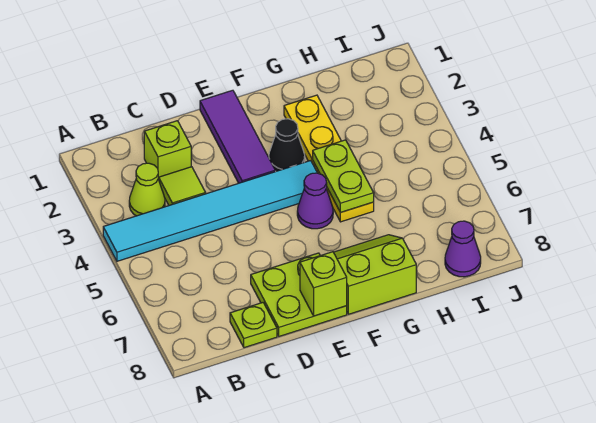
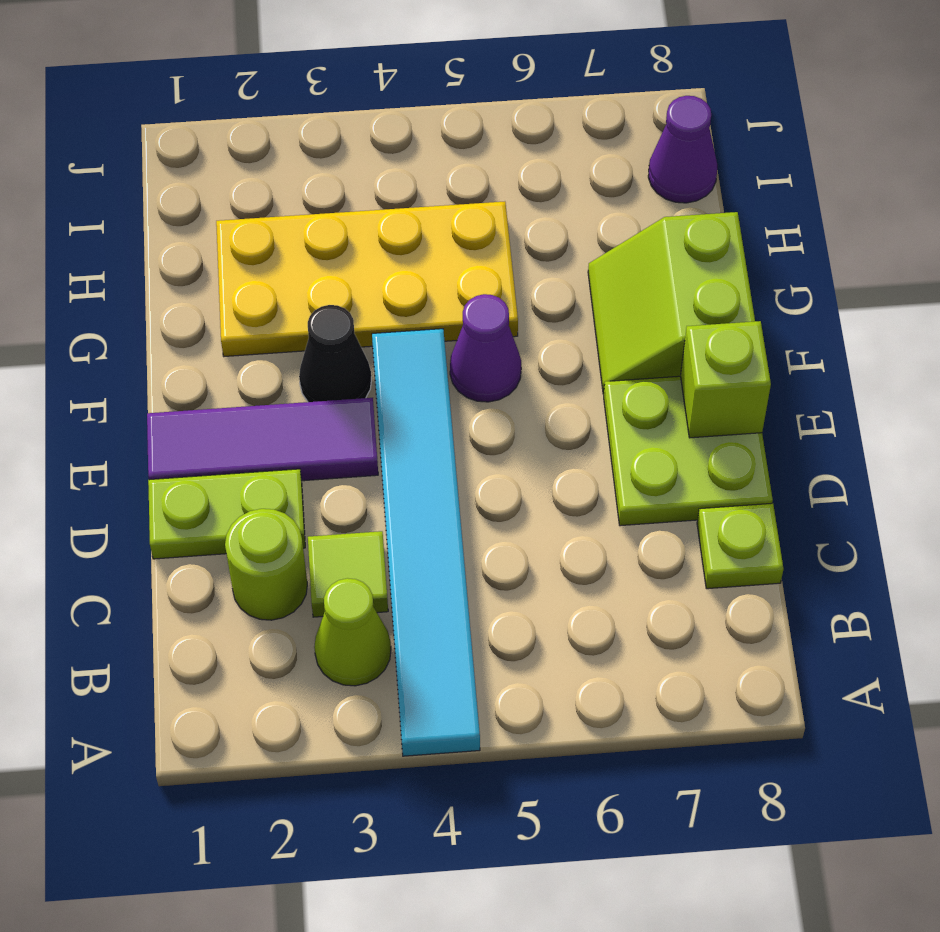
lime 1x1 brick [144,121,191,179] -> lime 1x1 round brick [225,509,307,620]
yellow 1x4 plate [284,95,374,222] -> yellow 2x4 plate [216,201,518,356]
lime 1x2 plate [313,140,374,213] -> lime 1x2 plate moved to [148,469,305,559]

